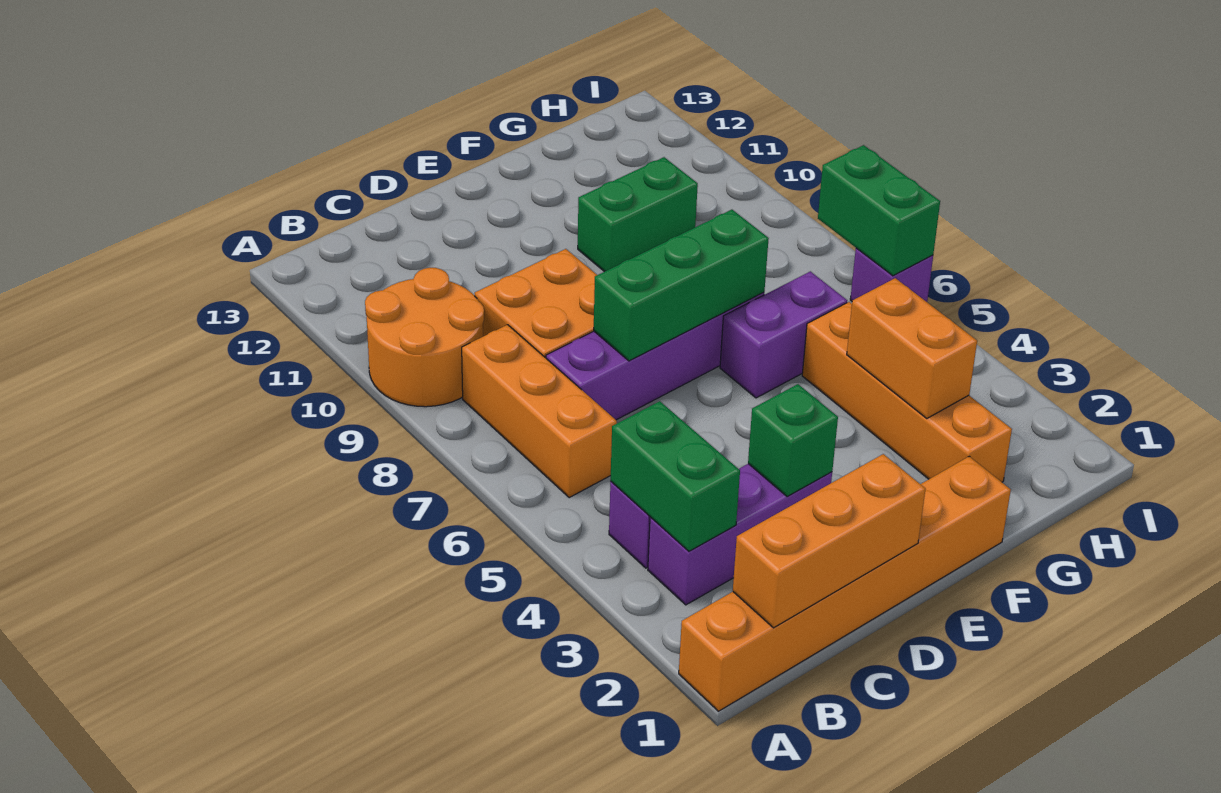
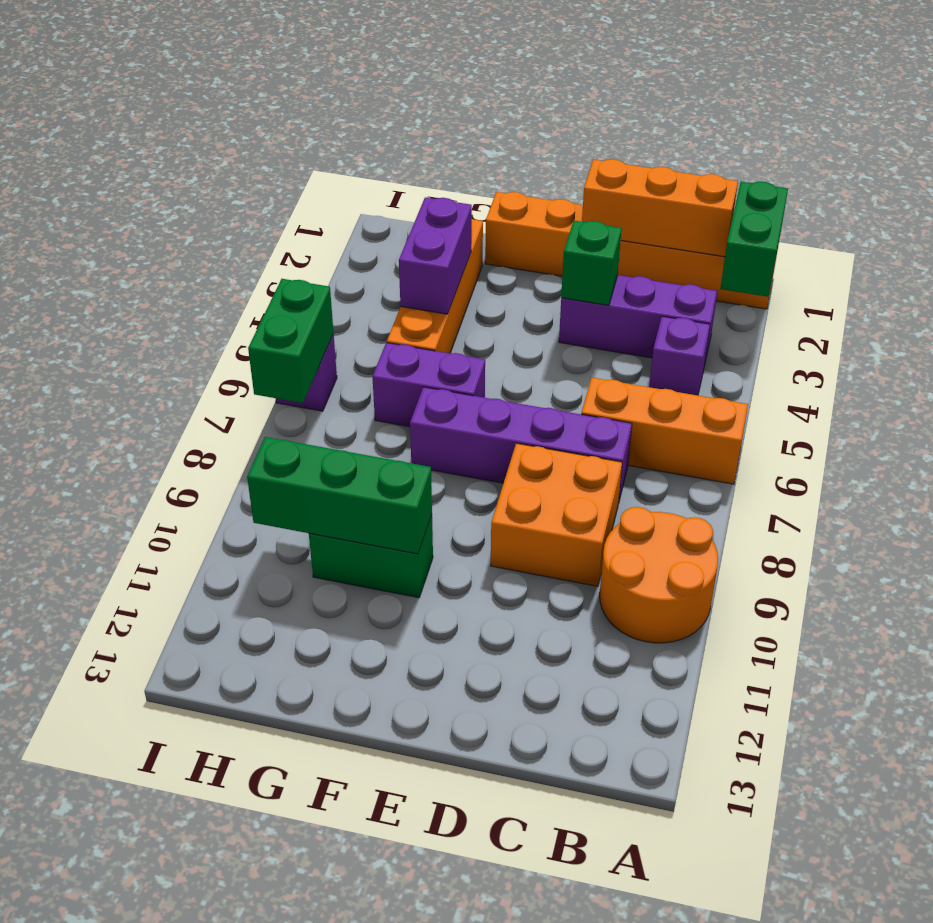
green 1x2 brick [610,401,740,551] -> green 1x2 brick moved to [720,182,788,297]
orange 1x3 brick [462,325,617,498] -> orange 1x3 brick turned to [581,378,748,484]
green 1x3 brick [594,210,769,361] -> green 1x3 brick moved to [247,437,432,554]
orange 1x2 brick [847,278,977,419] -> purple 1x2 brick [399,198,472,314]

